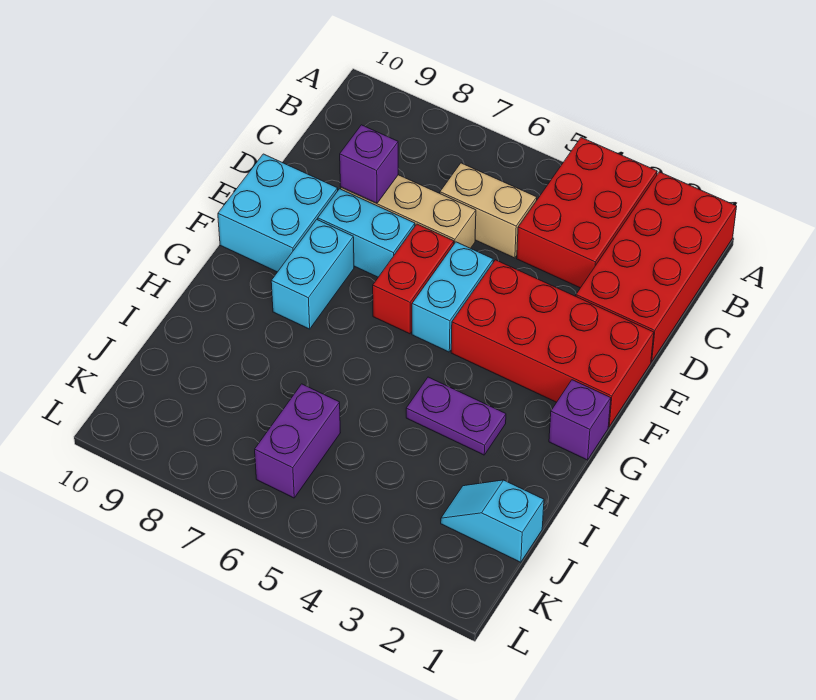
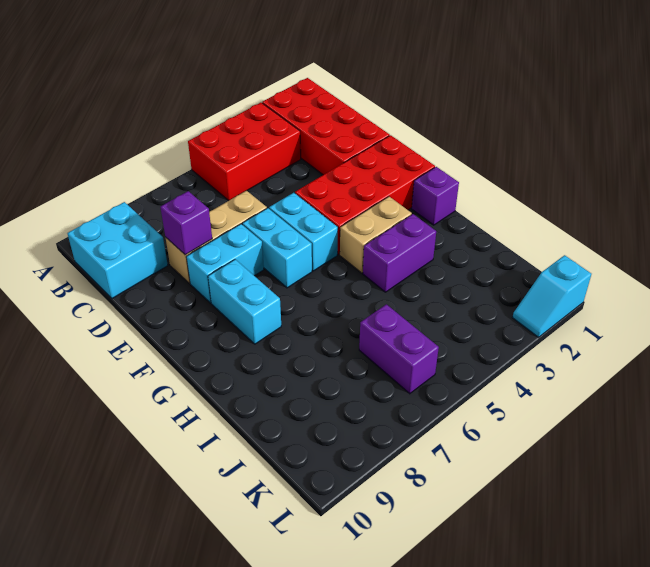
red 2x3 brick [517,138,657,288] -> red 2x3 brick turned to [188,103,301,201]
tan 1x2 brick [440,163,537,258] -> tan 1x2 brick moved to [340,197,412,273]
red 1x2 brick [373,224,454,334] -> cyan 1x2 brick [242,208,312,288]
cyan 2x2 brick [218,154,338,272] -> cyan 2x2 brick moved to [68,202,168,298]
purple 1x2 plate [406,377,506,455] -> purple 1x2 brick [363,214,436,292]
cyan 1x2 slope [441,480,544,562] -> cyan 1x2 slope moved to [512,255,591,337]

